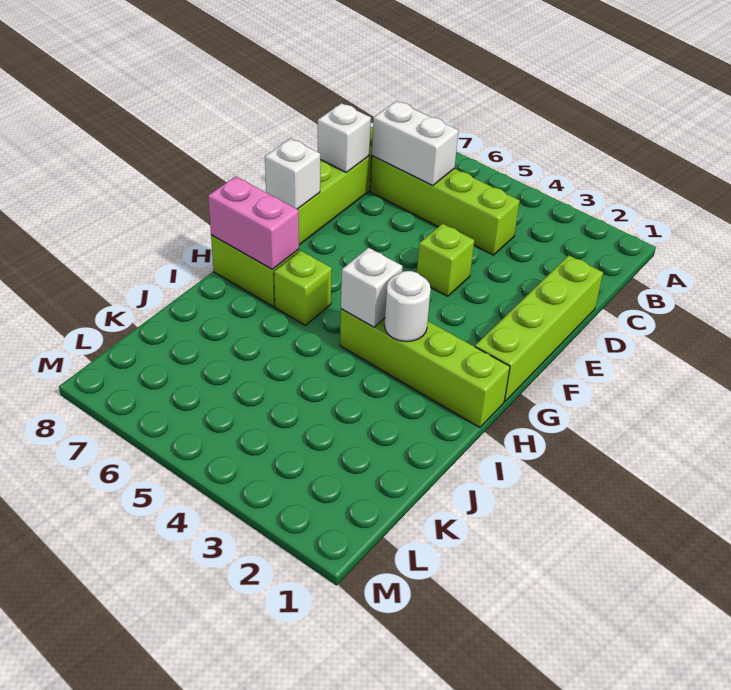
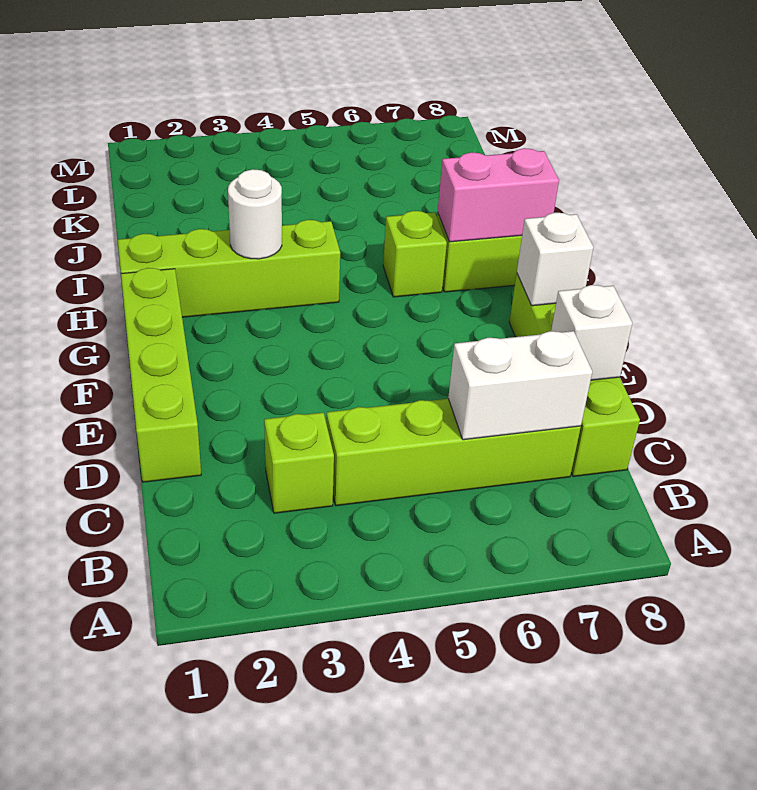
lime 1x1 brick [417,224,474,296] -> lime 1x1 brick moved to [264,413,334,513]
white 1x1 brick [341,248,403,327] -> none

